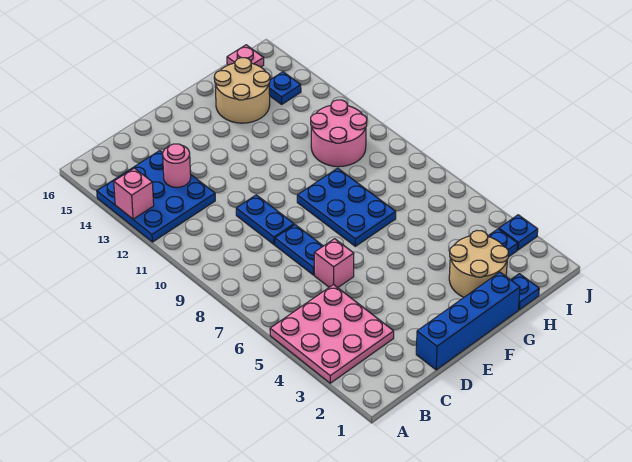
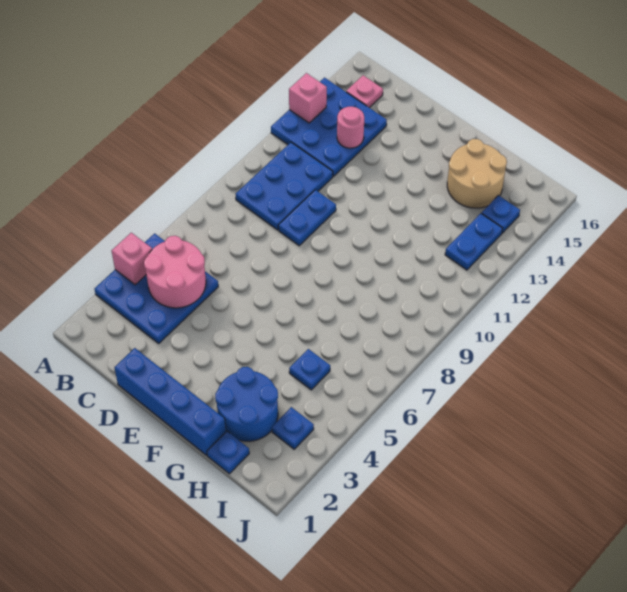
pink 3x3 plate [270,284,394,383] -> blue 3x3 plate [94,233,218,343]
pink 1x1 brick [314,239,354,288] -> pink 1x1 brick moved to [112,233,152,285]
blue 1x2 plate [275,225,323,275] -> blue 1x2 plate moved to [445,213,503,270]
blue 2x3 plate [297,168,396,246] -> blue 2x3 plate moved to [236,142,333,230]
tan 2x2 round brick [449,231,508,297] -> blue 2x2 round brick [215,367,278,441]
pink 2x2 round brick [311,100,367,167] -> pink 2x2 round brick moved to [144,236,206,308]
pink 1x1 plate [227,45,264,67] -> pink 1x1 plate moved to [346,75,383,108]
blue 1x1 plate [499,215,538,250] -> blue 1x1 plate moved to [289,349,330,390]

